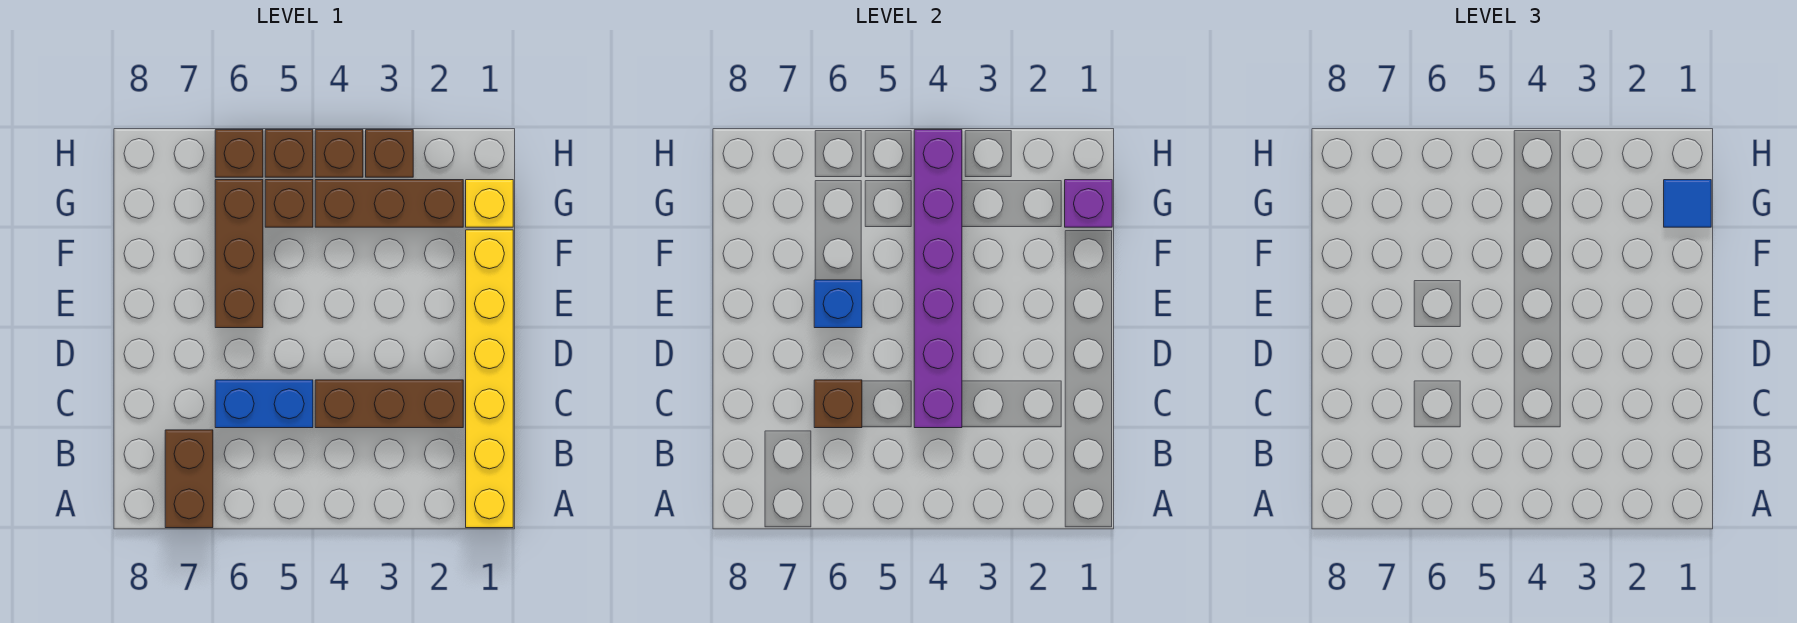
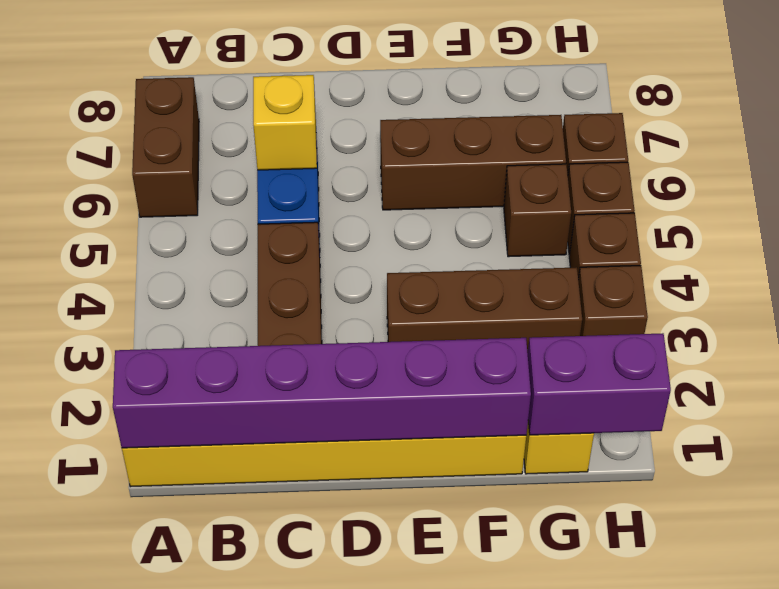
brown 1x2 brick [165,430,213,528] -> brown 1x2 brick turned to [132,77,199,217]
purple 1x6 brick [914,130,962,428] -> purple 1x6 brick moved to [113,338,531,448]
brown 1x1 brick [814,380,862,428] -> yellow 1x1 brick [253,75,317,170]
blue 1x1 brick [814,280,862,328] -> none
purple 1x1 brick [1065,180,1112,227] -> purple 1x2 brick [528,333,671,435]
blue 1x1 tile [1664,180,1711,227] -> none
brown 1x3 brick [315,180,463,227] -> brown 1x3 brick turned to [387,267,582,353]

